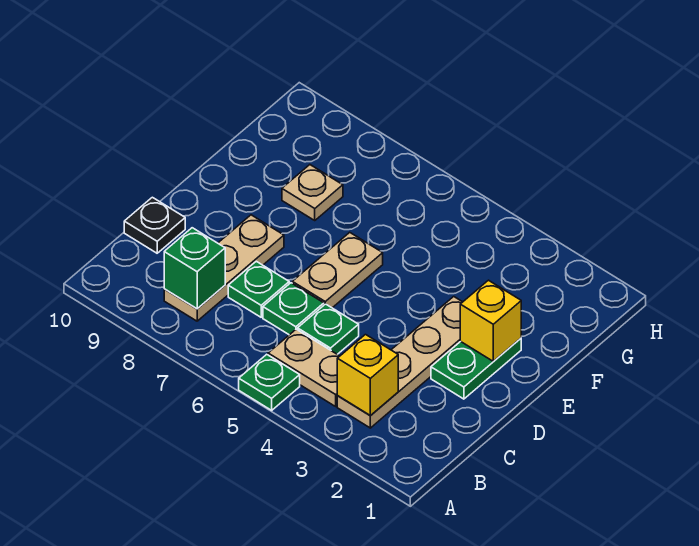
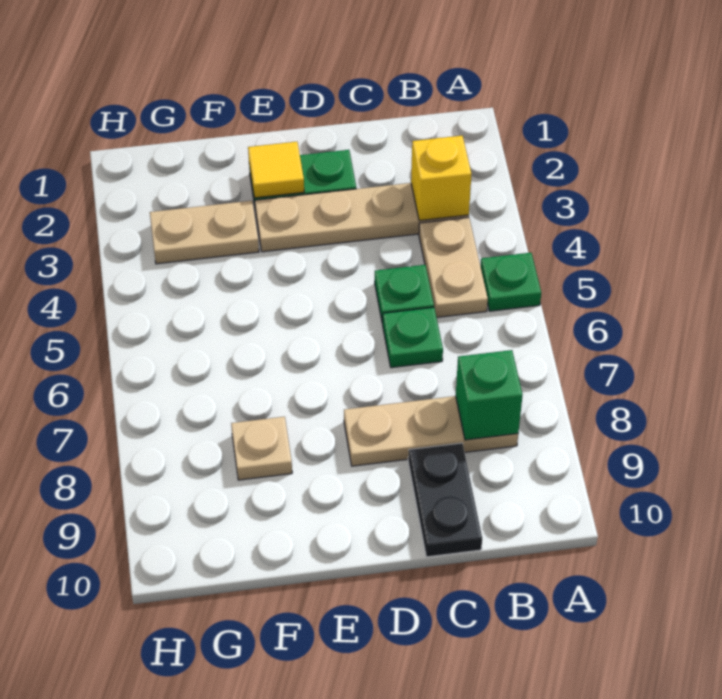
green 1x1 plate [228,261,289,317] -> none
black 1x1 plate [124,197,185,253] -> black 1x2 plate [408,443,482,557]
tan 1x2 plate [292,232,383,308] -> tan 1x2 plate moved to [150,201,259,264]
yellow 1x1 brick [460,280,521,361] -> yellow 1x1 tile [248,142,304,198]

